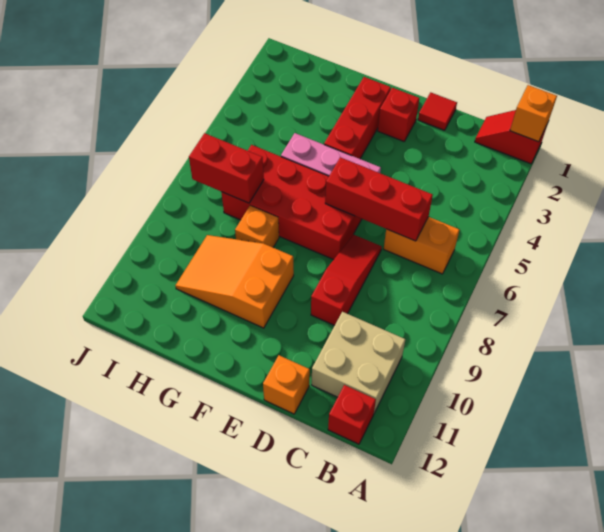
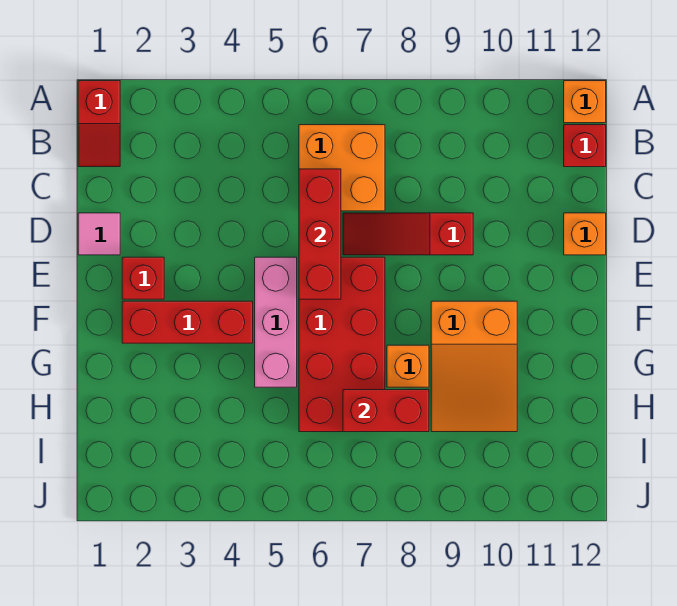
orange 1x1 brick [510,85,557,142] -> orange 1x1 brick moved to [564,81,606,123]
orange 1x2 brick [384,217,459,274] -> orange 2x2 brick [299,125,385,211]
tan 2x2 brick [312,312,405,413] -> none
red 1x1 tile [418,92,457,130] -> pink 1x1 tile [78,213,120,255]
red 1x2 brick [189,133,264,203] -> red 1x2 brick turned to [343,390,429,432]

